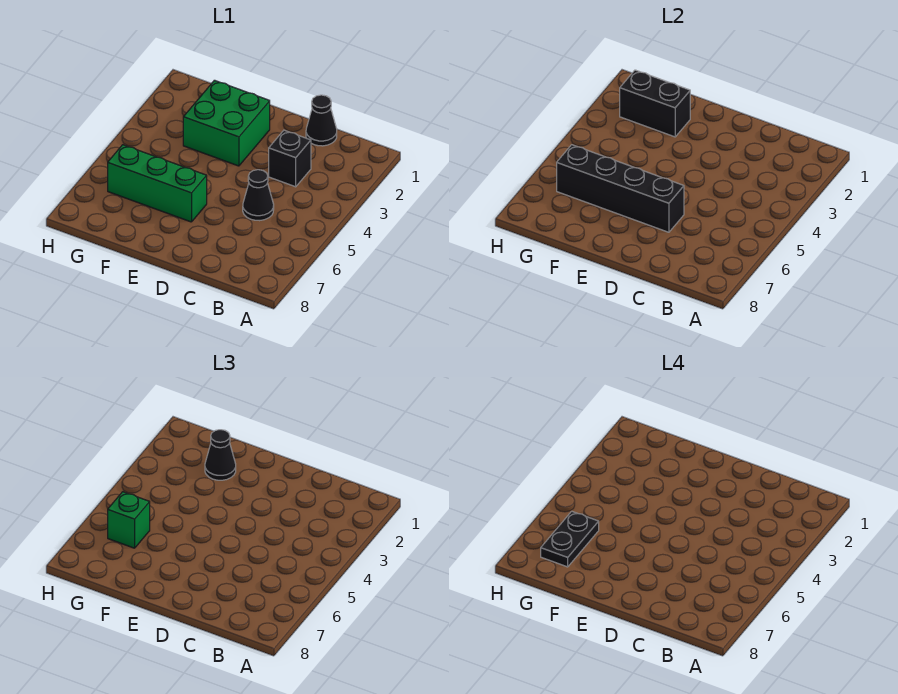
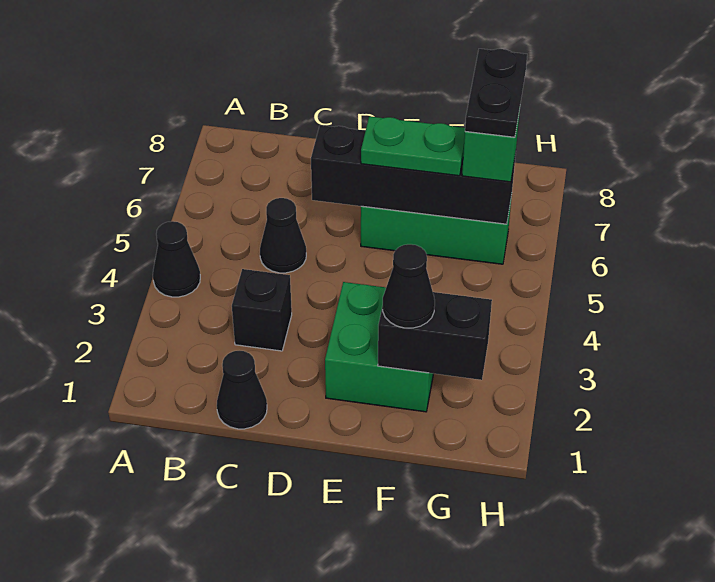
none -> black 1x1 cone [153,221,200,297]
none -> green 1x2 plate [361,116,465,176]

